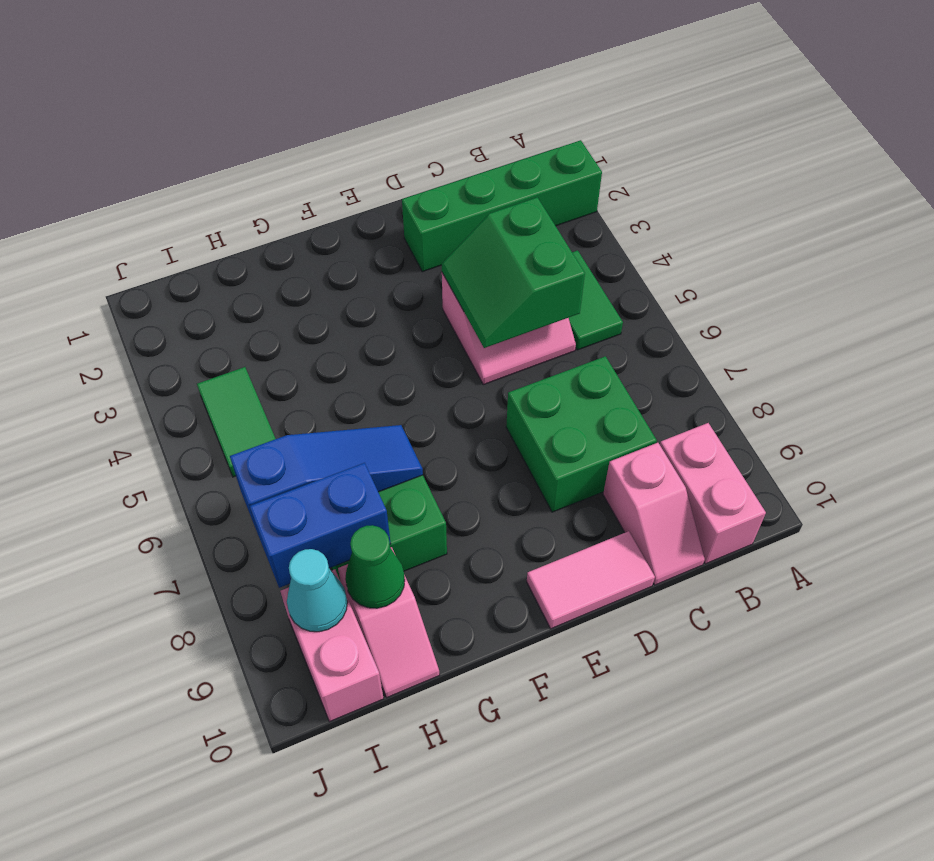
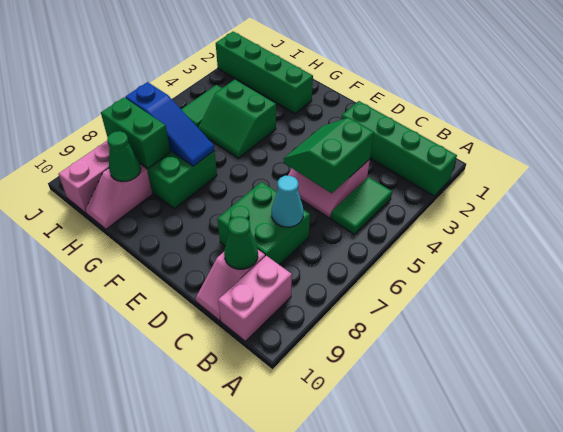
none -> green 1x1 cone [224,217,258,269]
pink 1x2 tile [527,531,655,629] -> none
none -> green 1x4 brick [216,32,313,114]
none -> green 2x2 slope [198,80,276,158]
blue 1x2 brick [250,463,391,588] -> green 1x2 brick [101,98,170,168]
cyan 1x1 cone [287,549,347,632] -> cyan 1x1 cone moved to [272,176,304,227]

